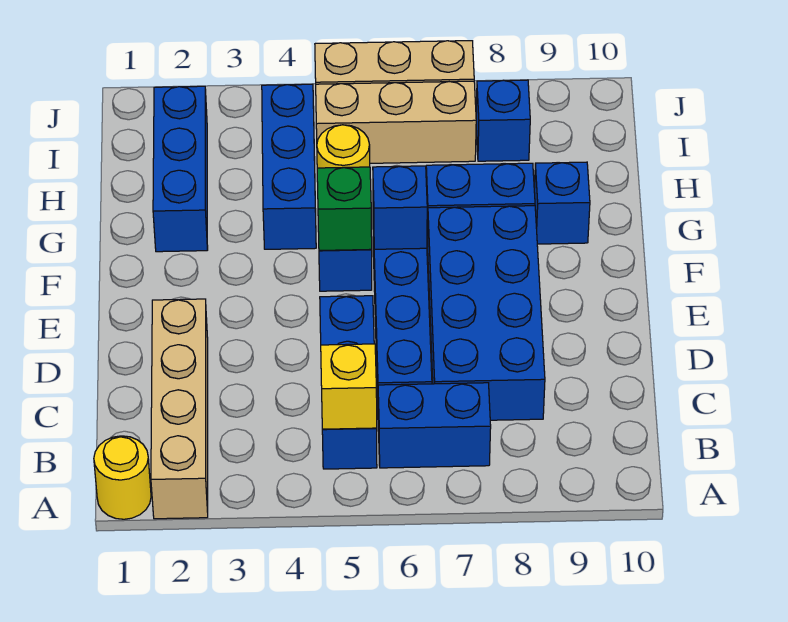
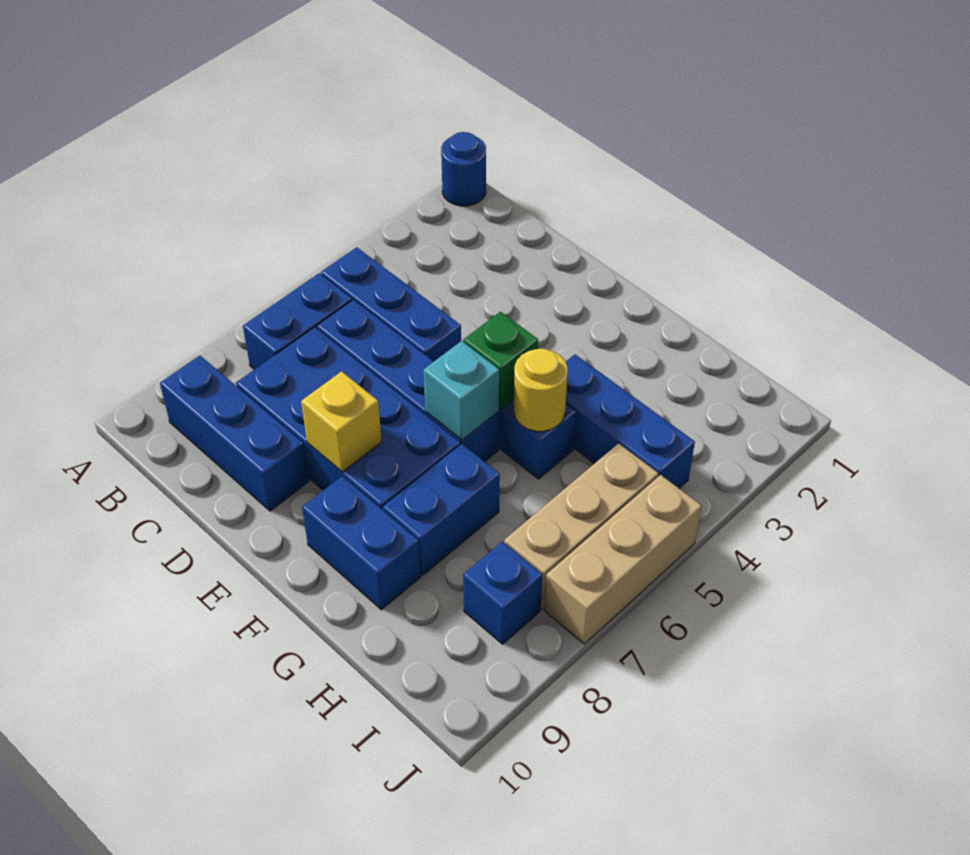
yellow 1x1 round brick [94,436,151,519] -> blue 1x1 round brick [441,132,486,206]
tan 1x4 brick [151,299,208,519] -> none
yellow 1x1 brick [321,344,377,429] -> yellow 1x1 brick moved to [301,371,382,472]
blue 1x1 brick [373,166,427,249] -> cyan 1x1 brick [423,341,499,440]
blue 1x3 brick [153,86,208,252] -> blue 1x3 brick moved to [160,356,309,511]
blue 1x1 brick [534,162,590,244] -> blue 1x2 brick [302,476,420,610]

